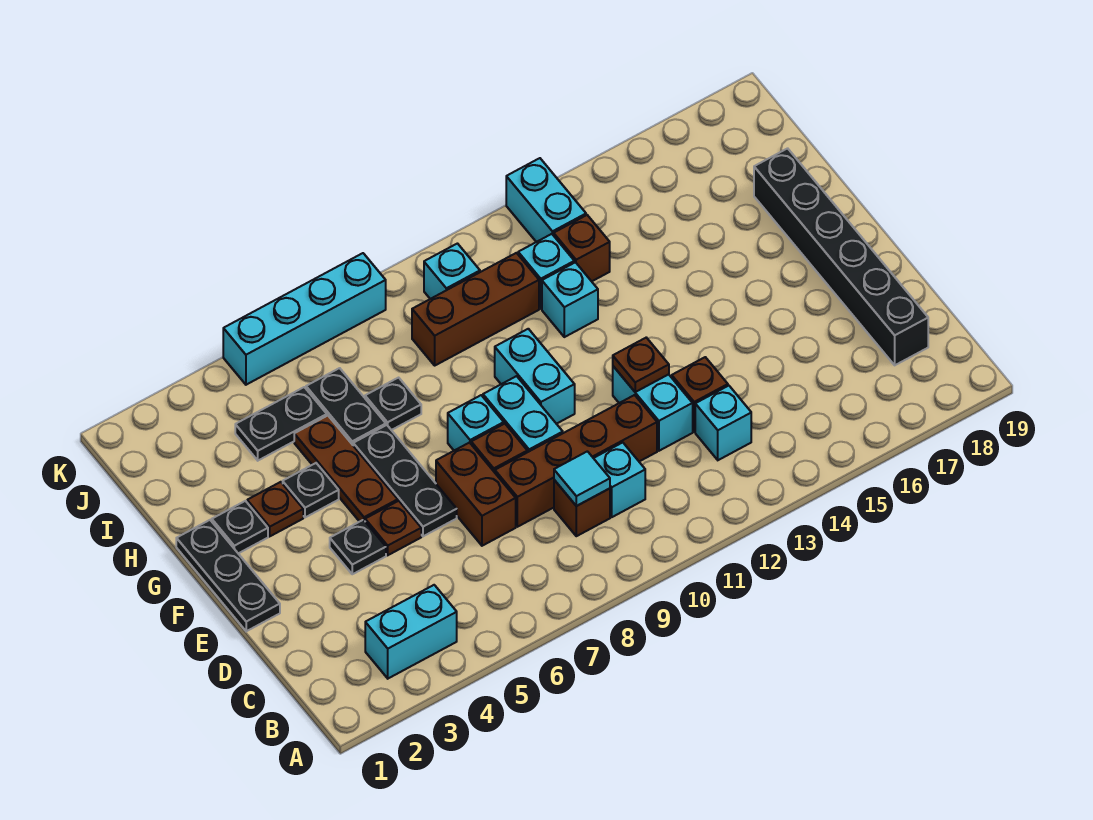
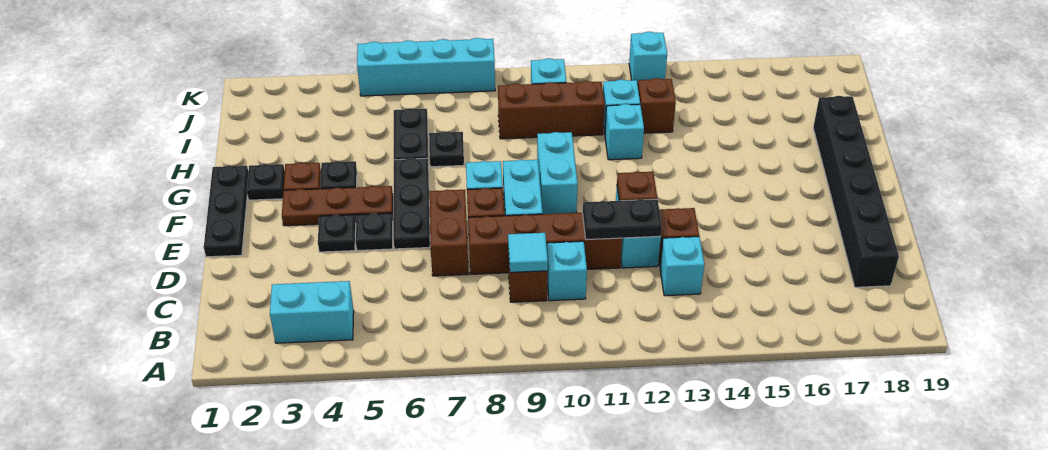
brown 1x1 plate [365,501,421,555] -> black 1x1 plate [356,213,393,251]
brown 1x3 plate [294,416,398,522] -> brown 1x3 plate turned to [282,186,393,226]
black 1x2 plate [235,387,327,460] -> black 1x2 plate moved to [583,199,662,240]
cyan 1x2 brick [506,158,586,242] -> cyan 1x1 brick [629,32,667,85]

